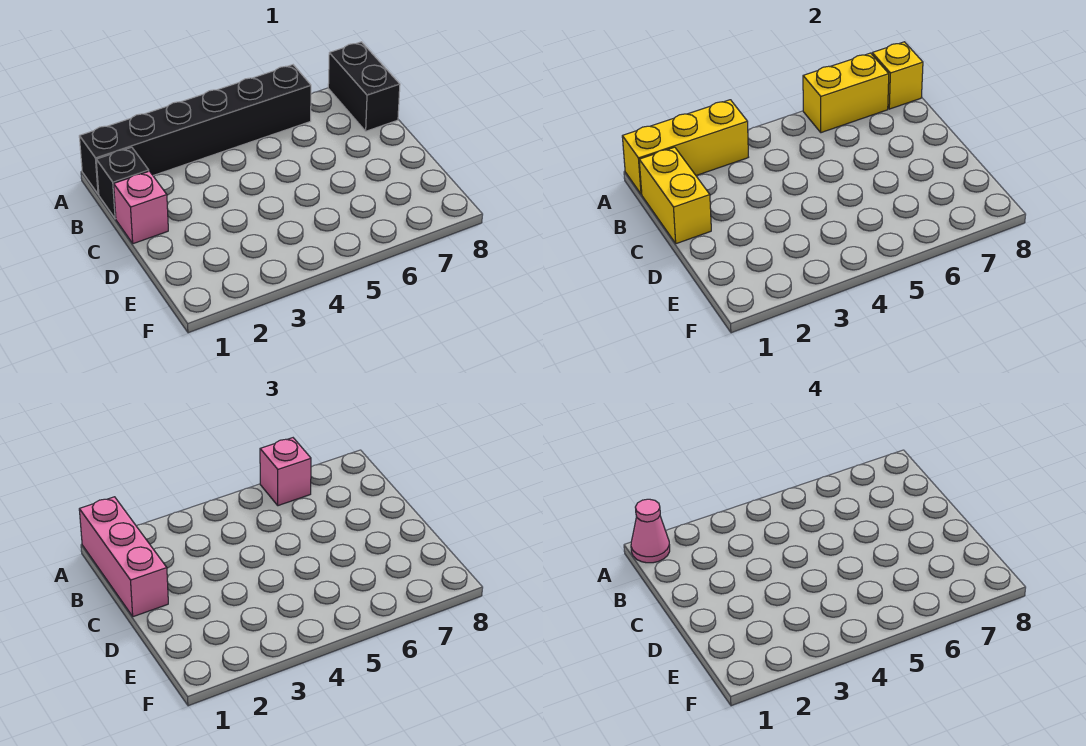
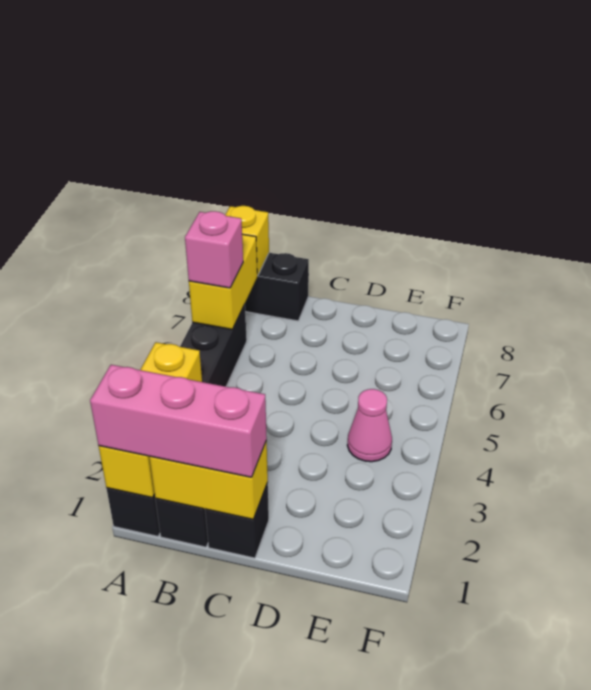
pink 1x1 cone [631,499,670,563] -> pink 1x1 cone moved to [347,389,392,462]
pink 1x1 brick [114,171,168,244] -> black 1x1 brick [205,483,269,558]

